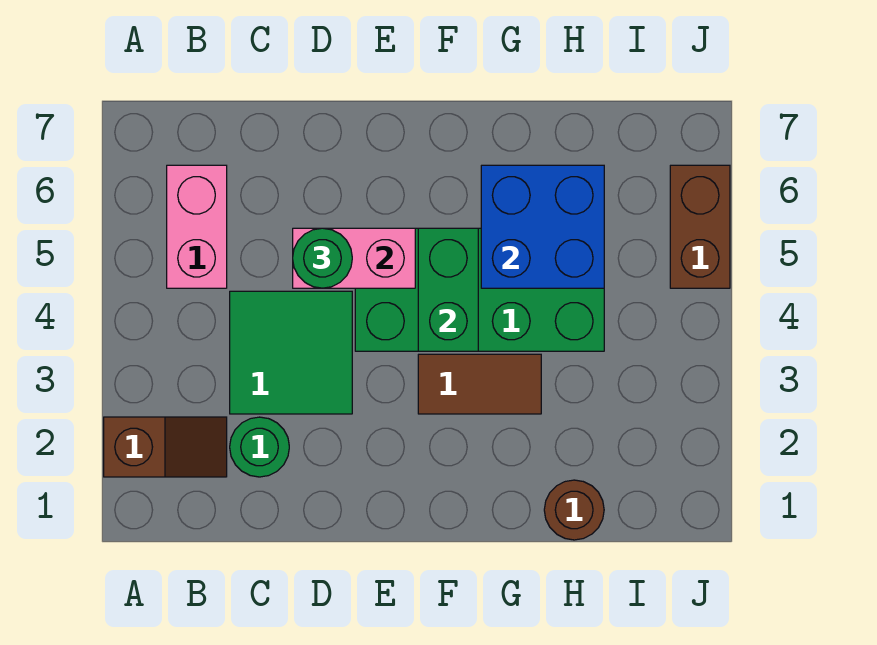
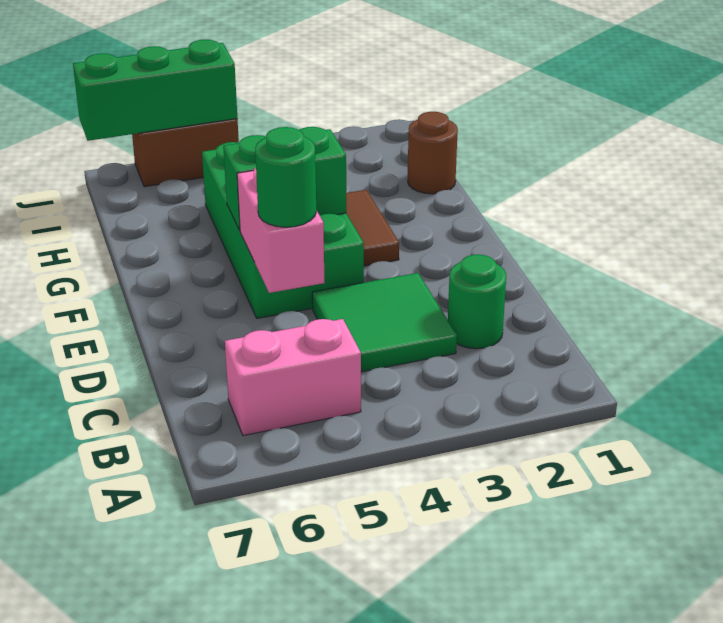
brown 1x2 slope [104,417,227,477] -> none
blue 2x2 brick [481,165,604,288] -> none
none -> green 1x3 brick [73,40,237,141]

